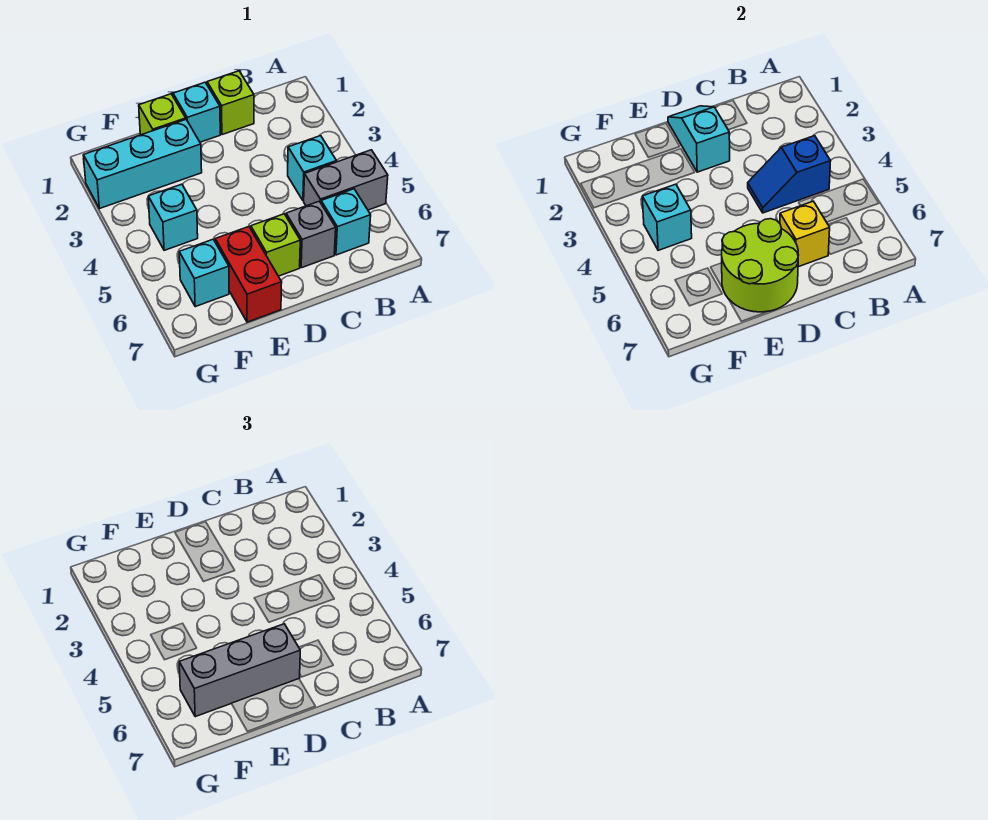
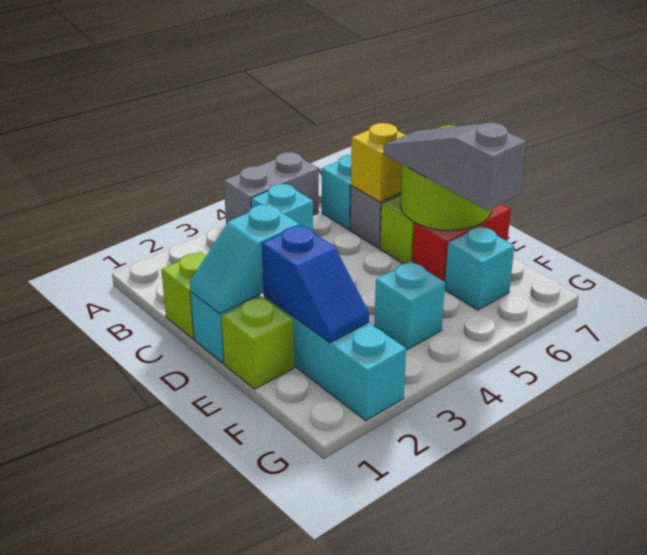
grey 1x2 brick [304,150,388,210] -> grey 1x2 brick turned to [224,152,319,224]
blue 1x2 slope [748,136,831,213] -> blue 1x2 slope moved to [262,225,369,343]
grey 1x3 brick [179,624,300,717] -> grey 1x3 slope [383,123,526,211]
cyan 1x1 brick [642,184,692,250] -> none

